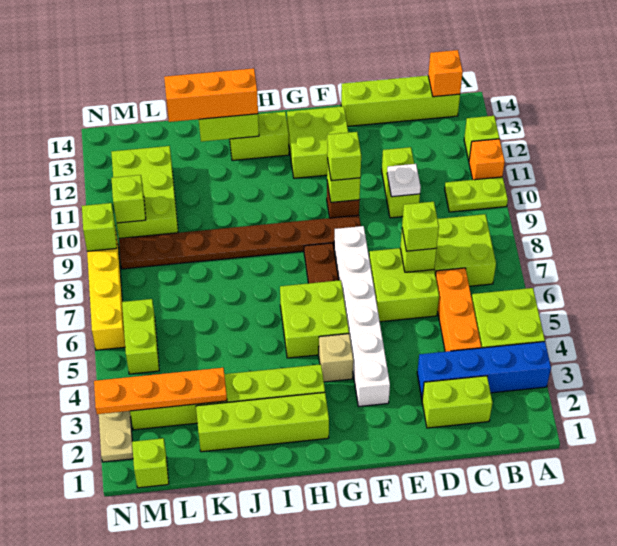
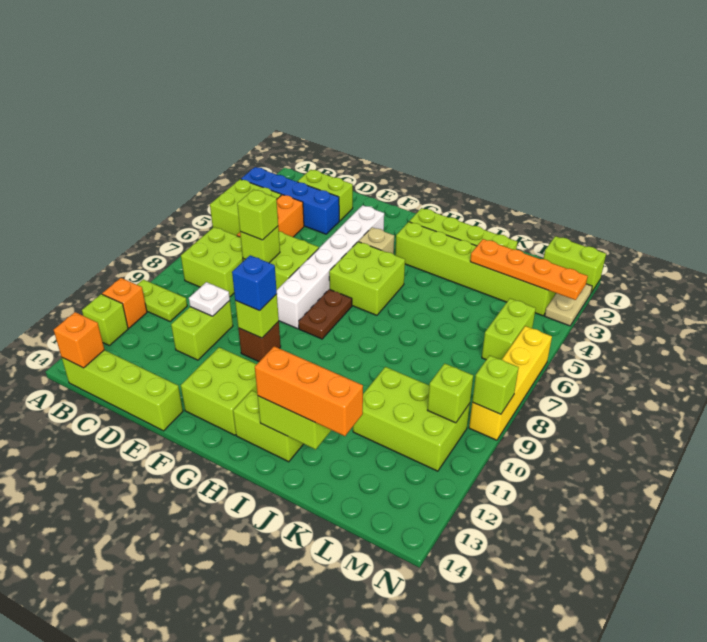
brown 1x8 plate [119,215,361,269] -> none
lime 1x1 brick [327,132,361,181] -> blue 1x1 brick [232,255,277,311]
lime 2x3 brick [111,146,178,238] -> lime 2x3 brick turned to [353,367,470,471]
lime 1x1 brick [132,438,169,488] -> lime 1x2 brick [544,236,606,293]

